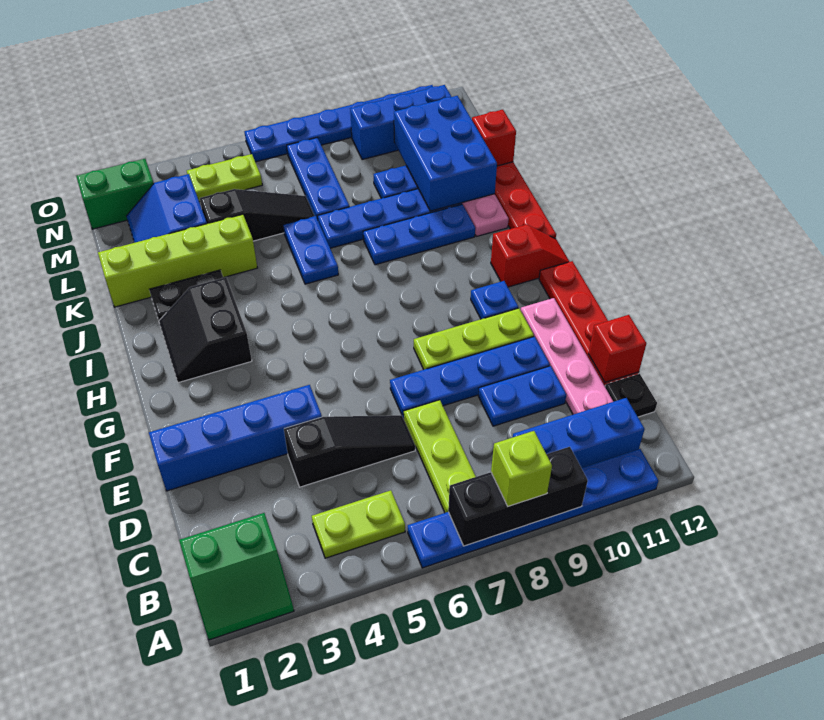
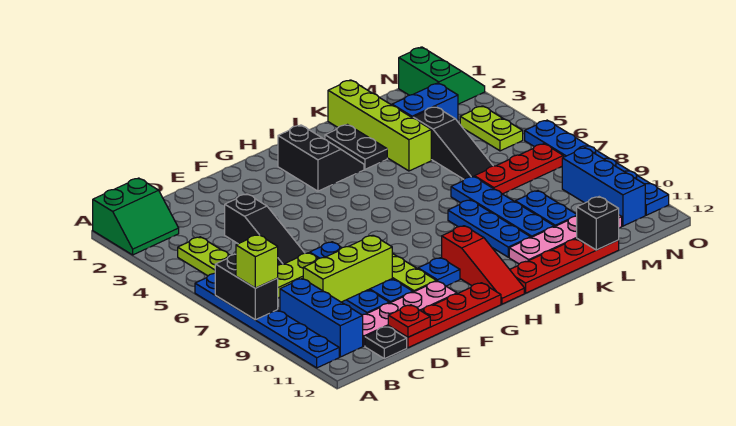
green 2x2 slope [179,513,294,640] -> green 2x2 slope turned to [93,178,179,255]
black 1x3 brick [448,447,588,546] -> black 1x2 brick [215,254,278,320]
none -> lime 1x3 brick [303,235,392,302]
red 1x1 brick [588,315,646,382] -> red 1x1 plate [388,305,430,337]
blue 1x4 brick [149,385,322,491] -> none
black 2x2 slope [159,277,252,383] -> black 2x2 slope turned to [278,125,364,191]
red 1x2 slope [491,224,570,287] -> red 1x3 slope [442,226,524,304]
blue 1x2 plate [283,216,338,284] -> none
blue 2x3 brick [394,96,497,211] -> none
blue 1x3 plate [287,138,349,220] -> red 1x3 plate [474,144,563,194]
red 1x1 brick [472,110,516,166] -> black 1x1 brick [577,197,619,250]

